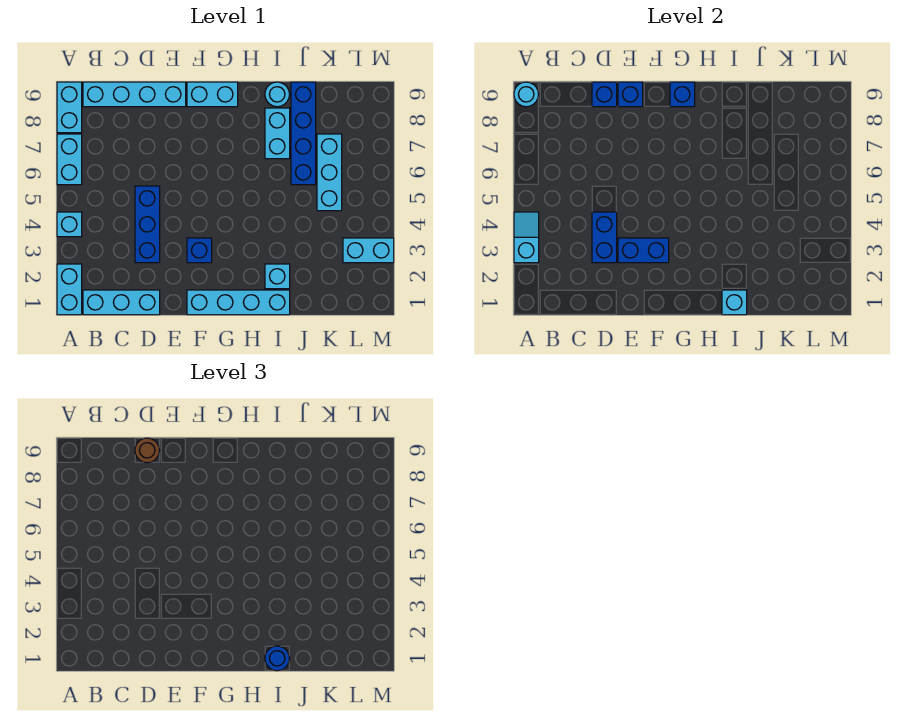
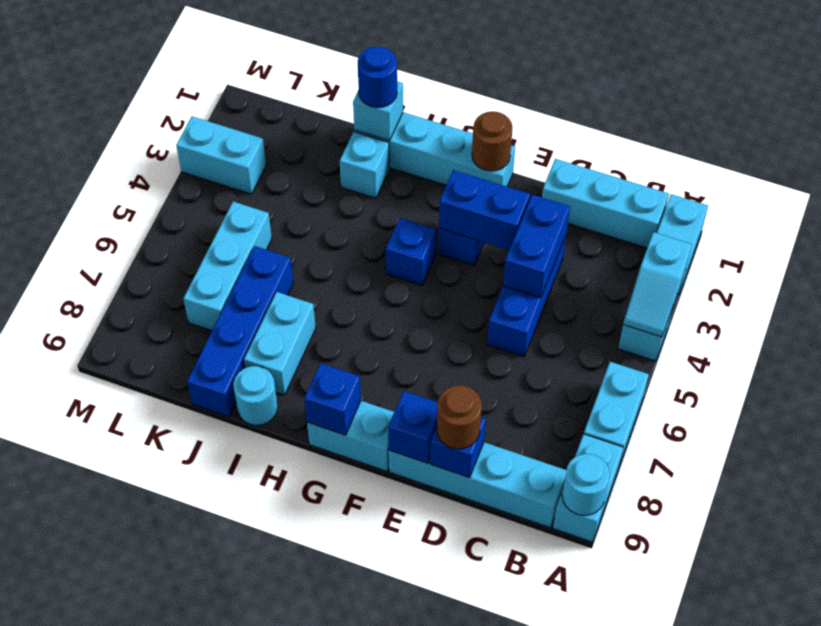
none -> brown 1x1 round brick [472,111,512,171]
none -> blue 1x1 brick [386,218,436,285]

